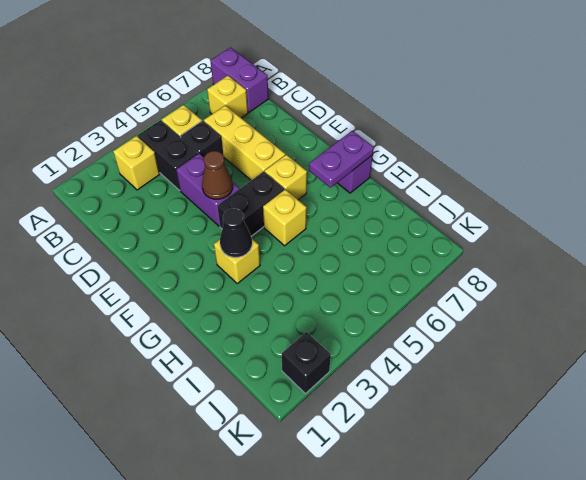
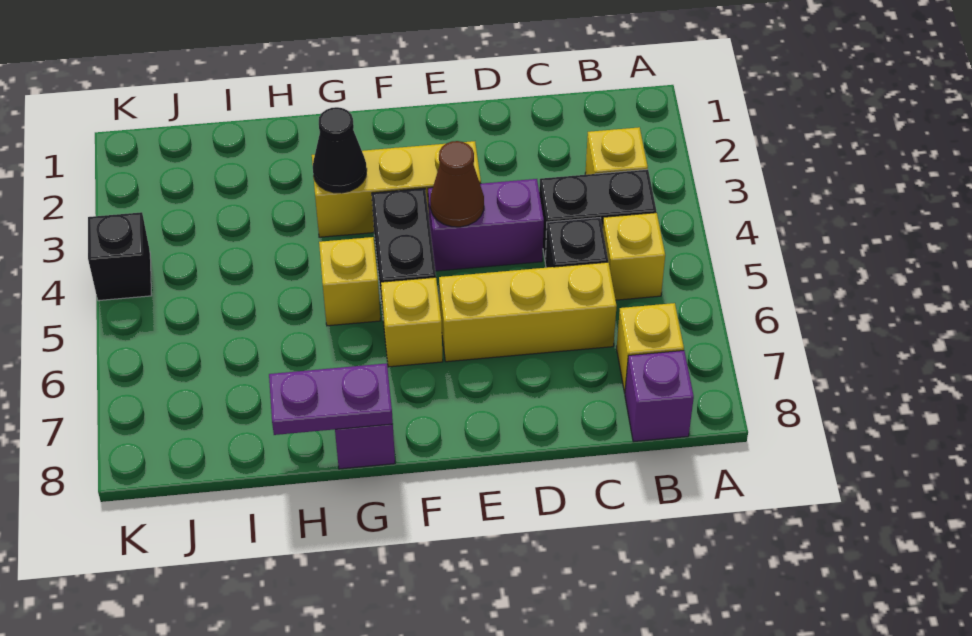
purple 1x2 brick [210,47,268,112] -> purple 1x1 brick [625,351,694,442]
yellow 1x1 brick [214,239,260,283] -> yellow 1x3 brick [312,141,481,237]
purple 1x2 plate [309,131,374,188] -> purple 1x2 plate turned to [269,363,393,435]
black 1x1 brick [282,332,331,393] -> black 1x1 brick moved to [88,212,152,301]

